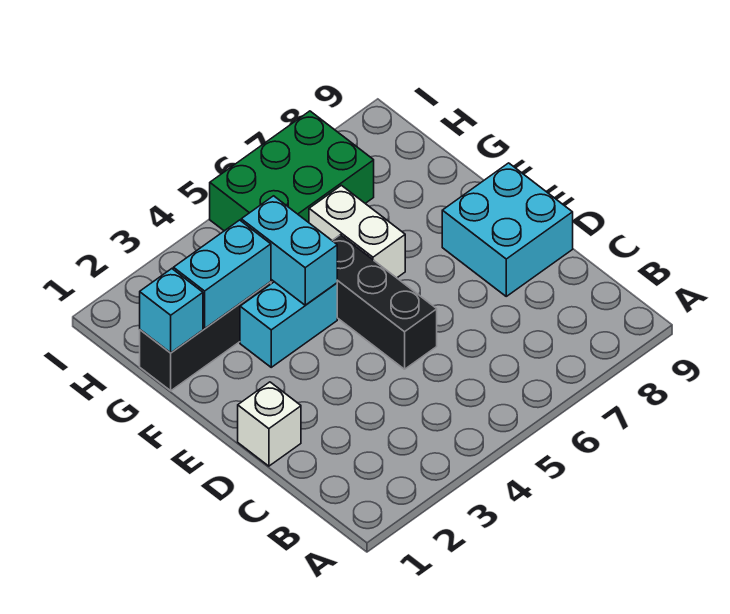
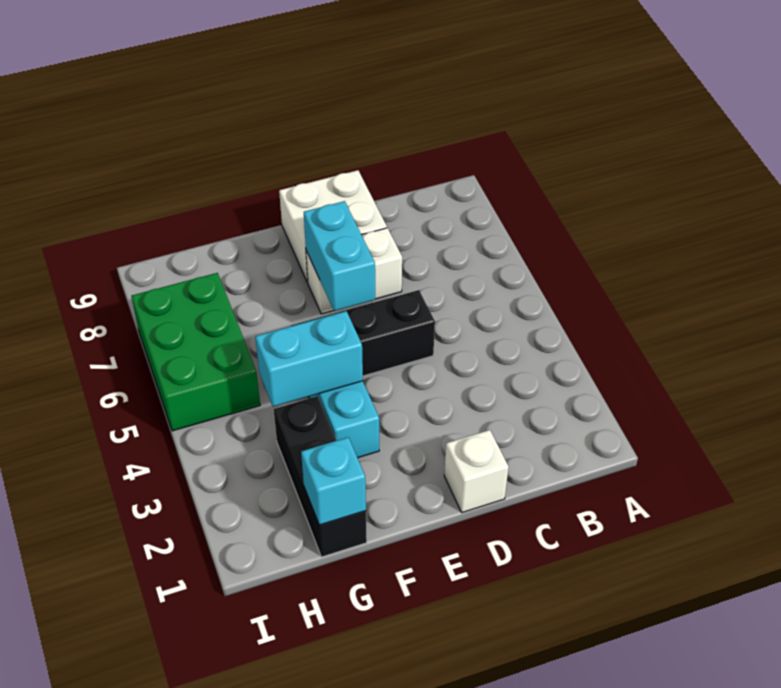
cyan 2x2 brick [442,163,573,296] -> white 2x2 brick [279,170,387,283]
white 1x2 brick [309,185,405,278] -> white 1x2 brick moved to [306,228,402,314]
cyan 1x2 brick [173,220,271,328] -> cyan 1x2 brick moved to [304,201,375,311]

